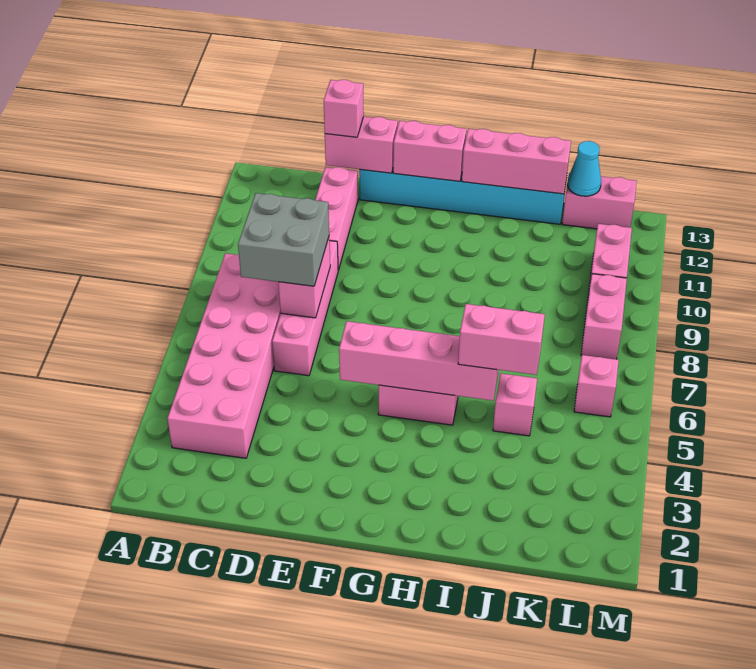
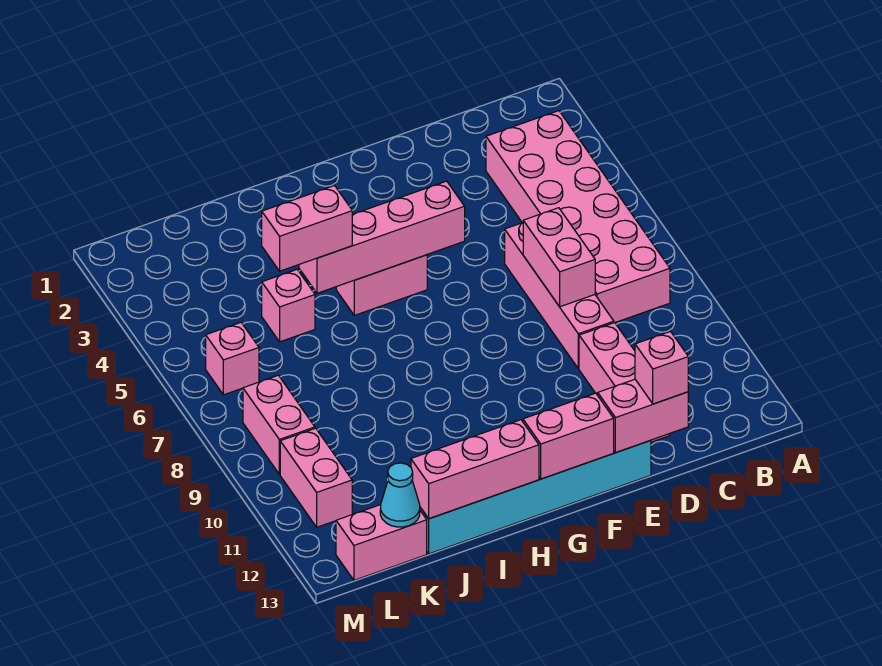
grey 2x2 brick [238,193,329,286] -> none

